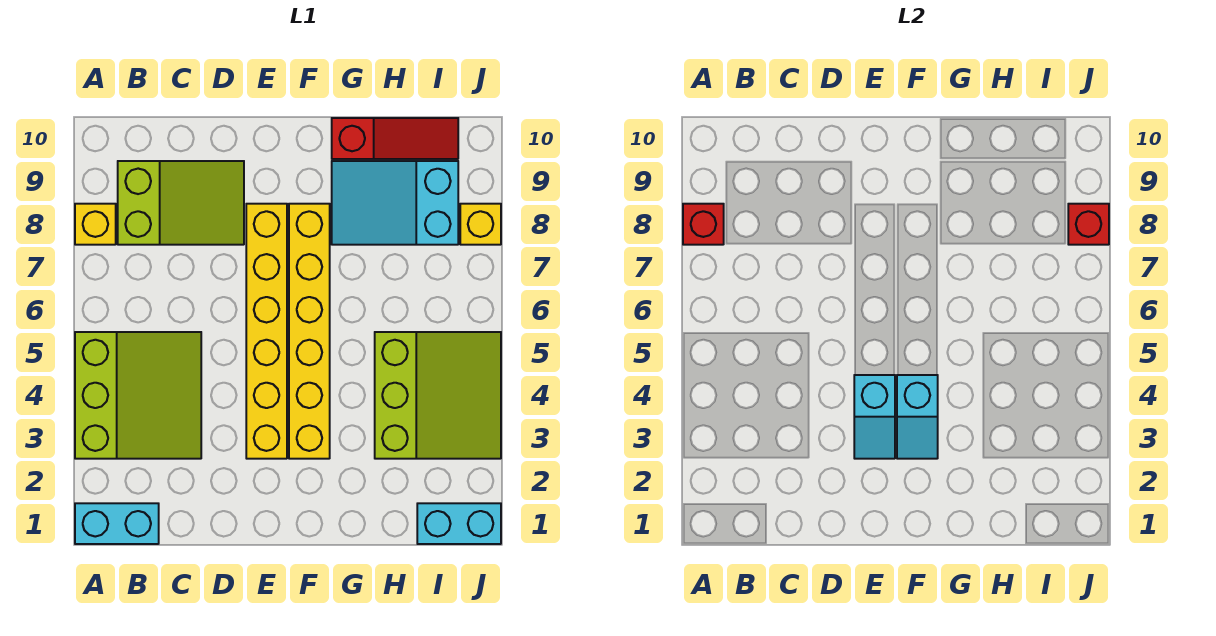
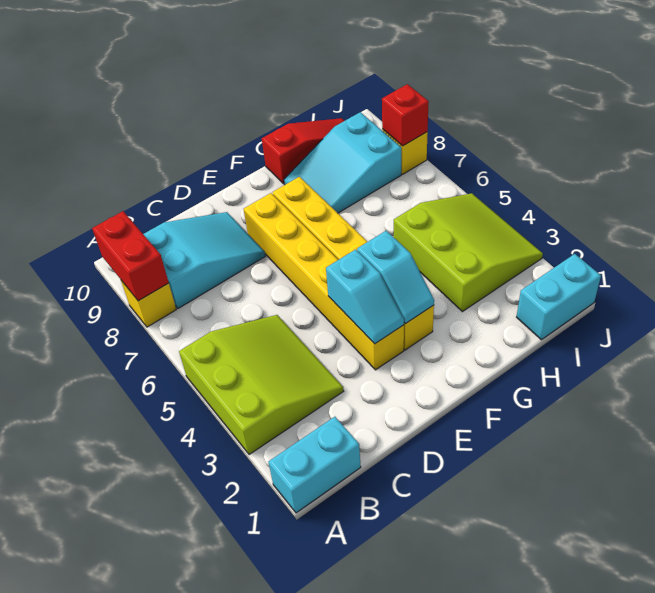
red 1x1 brick [683,204,724,245] -> red 1x2 brick [92,211,169,301]
lime 2x3 slope [118,161,244,245] -> cyan 2x3 slope [143,212,265,308]

